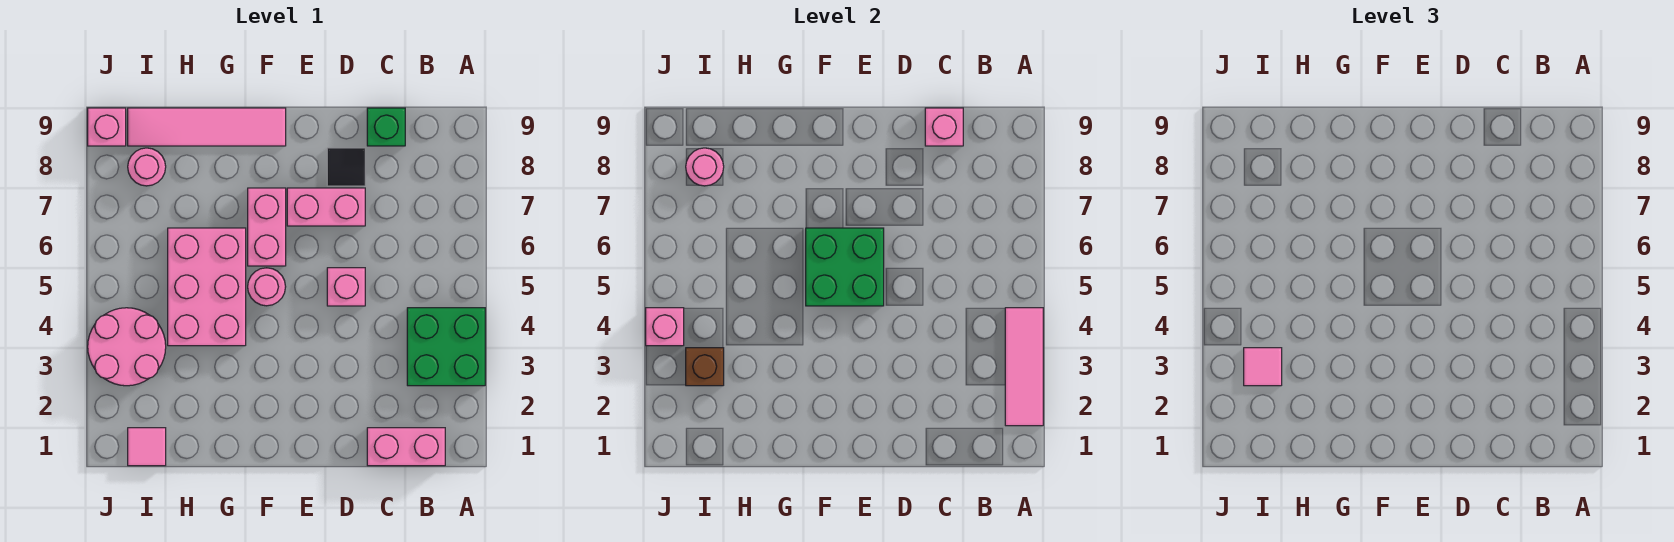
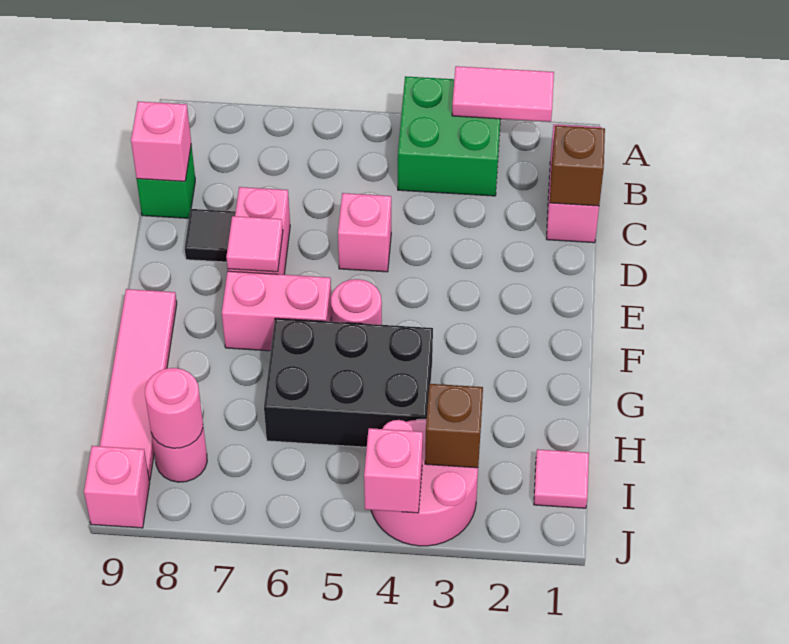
pink 1x3 tile [1005,308,1043,426] -> pink 1x2 tile [452,66,554,122]
none -> brown 1x1 brick [550,126,605,206]
green 2x2 brick [806,228,884,306] -> none
pink 2x3 brick [168,228,246,346] -> black 2x3 brick [264,318,433,447]
pink 1x1 tile [1244,348,1282,386] -> pink 1x1 tile moved to [226,216,283,272]

